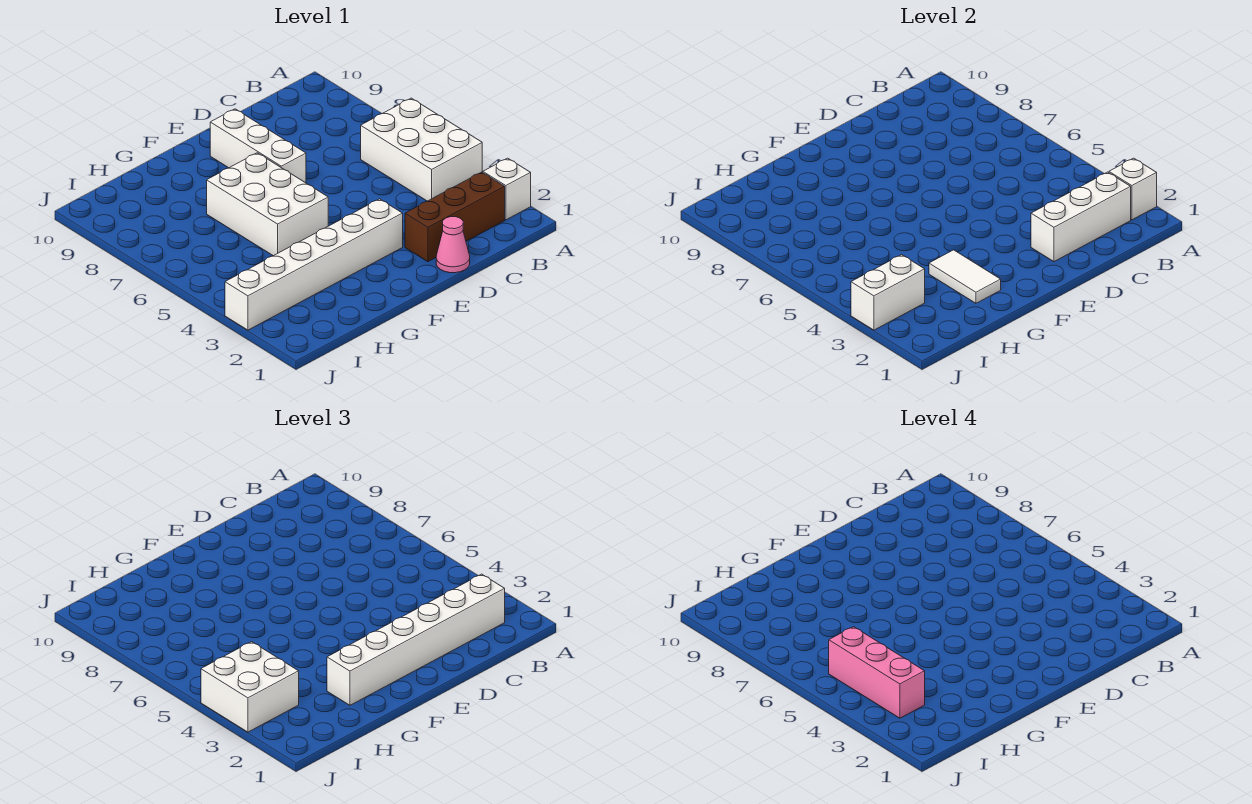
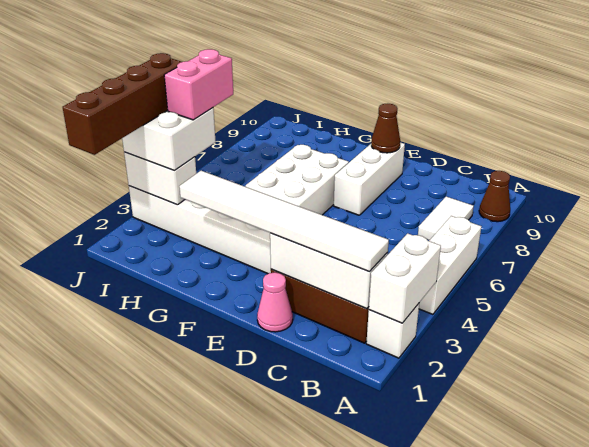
white 1x1 brick [1109,158,1157,220] -> white 1x2 brick [369,233,441,323]
white 2x3 brick [361,98,482,201] -> white 1x3 brick [419,216,481,314]
none -> brown 1x1 cone [479,171,510,222]
white 1x6 brick [327,574,505,705] -> white 1x6 tile [179,171,389,271]
none -> brown 1x1 cone [371,104,400,153]
white 1x2 tile [929,250,1001,303] -> white 1x2 tile moved to [418,197,474,240]
pink 1x3 brick [829,627,925,718] -> pink 1x2 brick [164,49,233,120]
none -> brown 1x4 brick [63,53,181,155]

